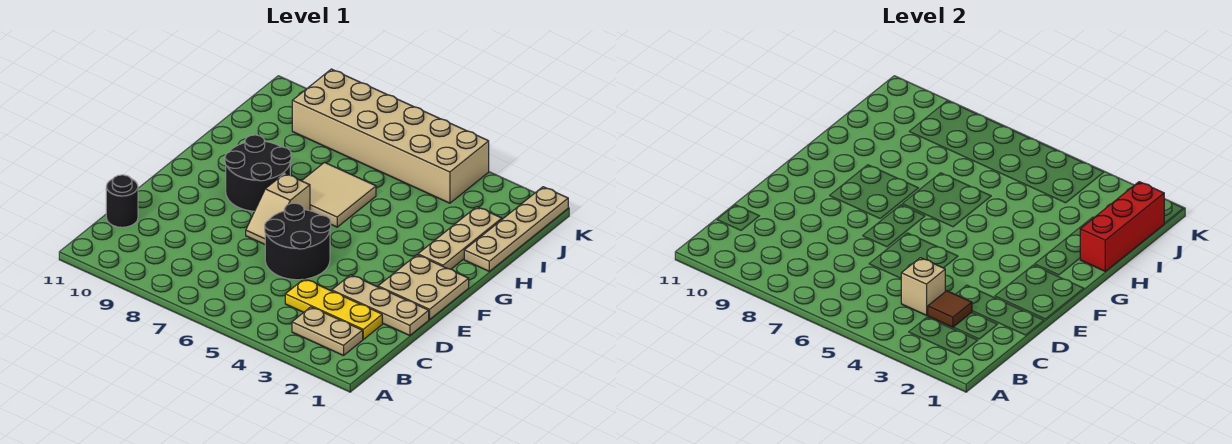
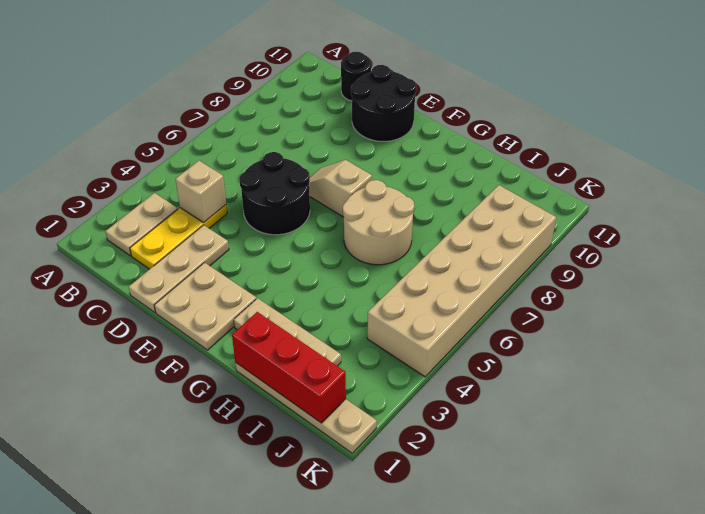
brown 1x1 tile [927,291,972,327] -> none
black 2x2 round brick [225,135,291,211] -> black 2x2 round brick moved to [351,65,416,141]
tan 2x2 tile [302,162,376,227] -> tan 2x2 round brick [343,180,414,265]

